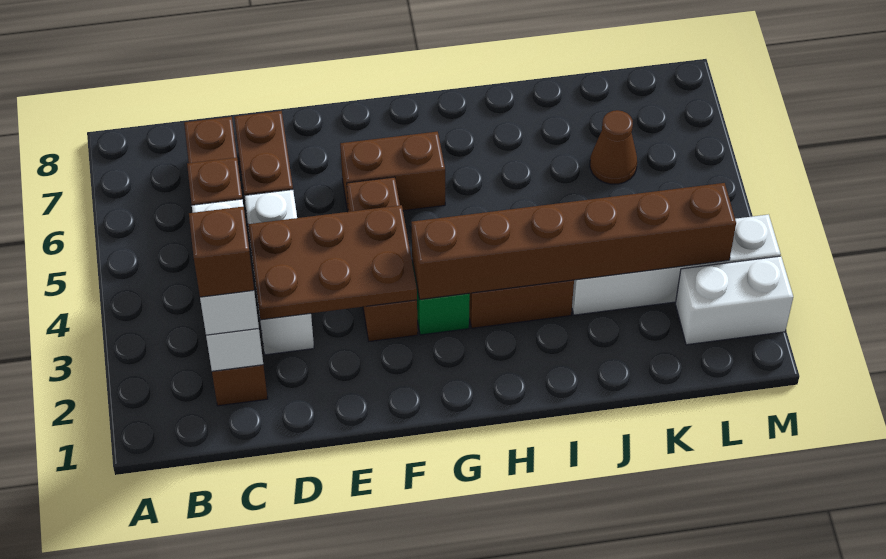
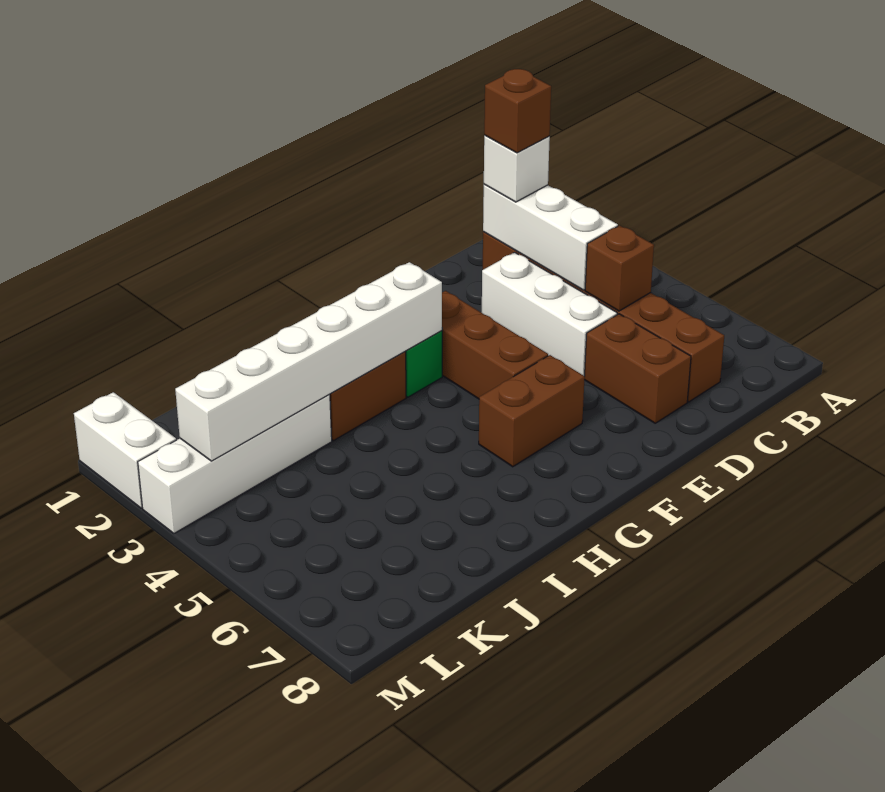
brown 2x3 plate [248,205,417,320] -> none
brown 1x6 brick [411,183,736,299] -> white 1x6 brick [175,262,442,461]
brown 1x1 cone [590,110,637,184] -> none
white 1x2 brick [676,256,793,345] -> white 1x2 brick turned to [74,392,176,508]

